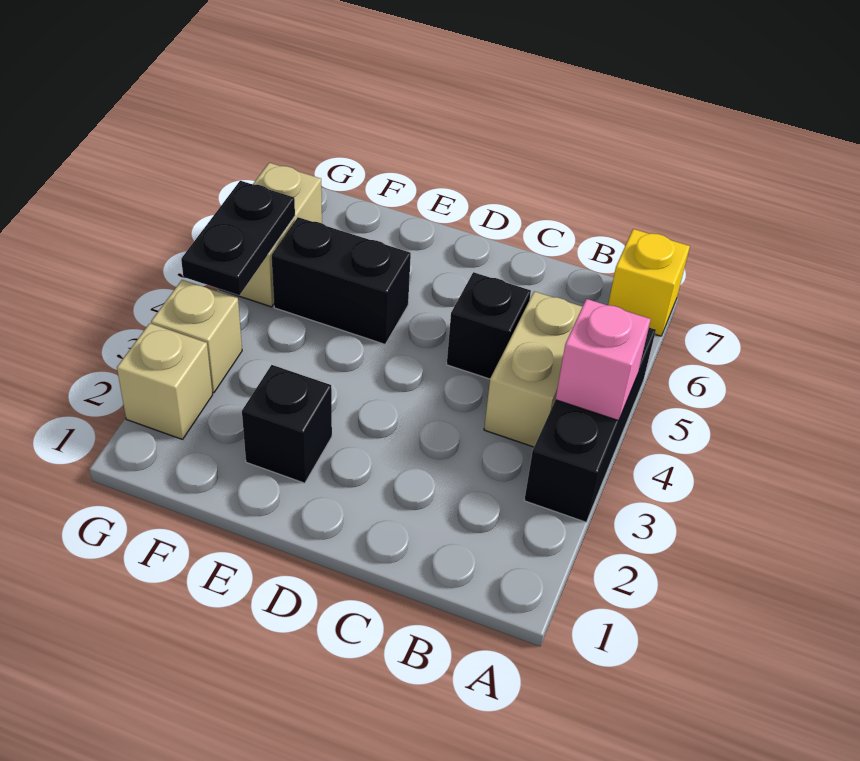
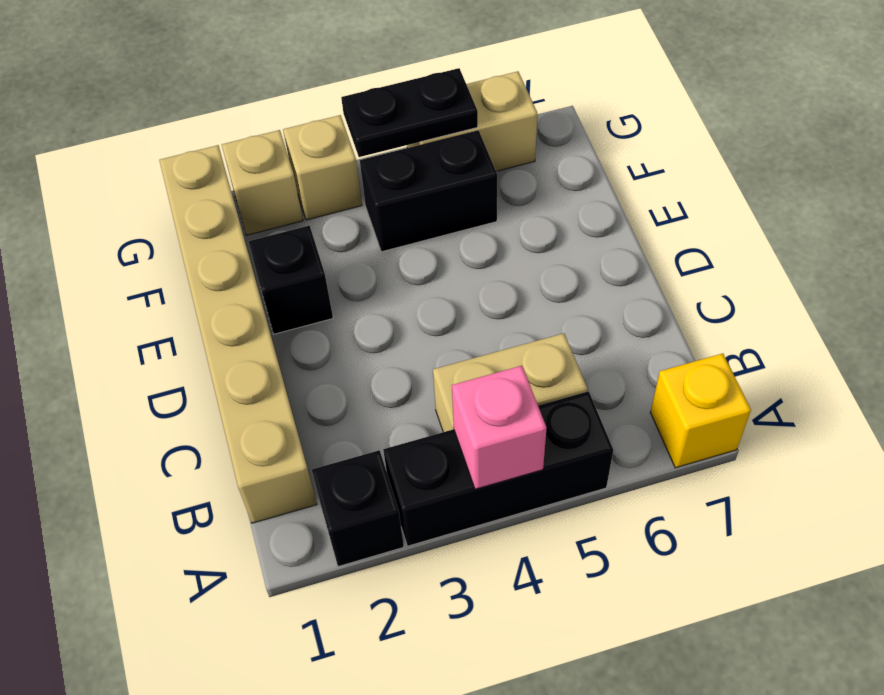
none -> tan 1x6 brick [159,145,317,523]
black 1x1 brick [447,272,531,379] -> black 1x1 brick moved to [312,450,404,567]
black 1x2 brick [272,217,411,344] -> black 1x2 brick turned to [360,130,497,252]

